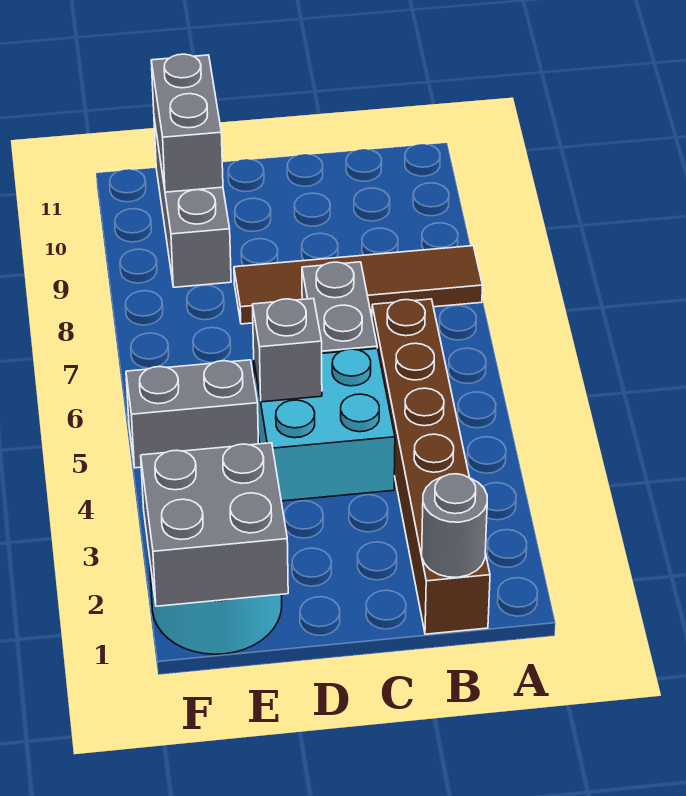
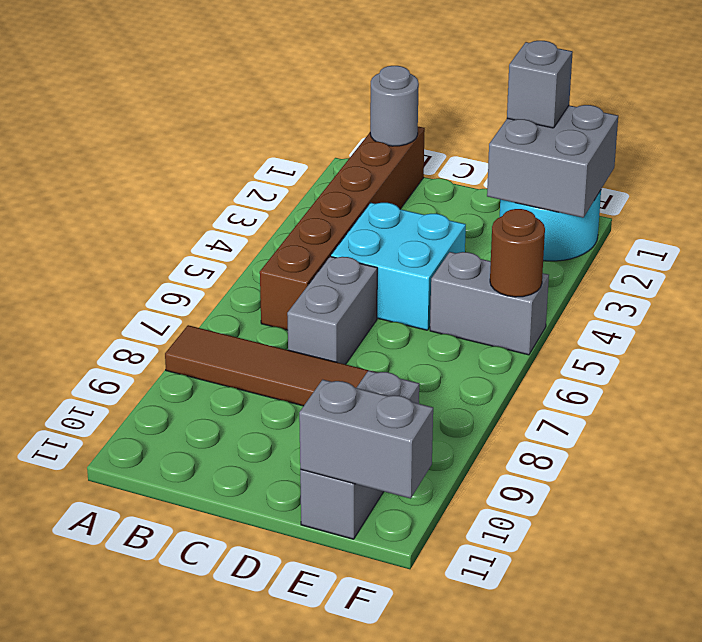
grey 1x1 brick [252,299,322,402] -> grey 1x1 brick moved to [507,41,573,128]
grey 1x2 brick [151,54,223,192] -> grey 1x2 brick turned to [299,380,433,499]
none -> brown 1x1 round brick [490,209,545,297]

